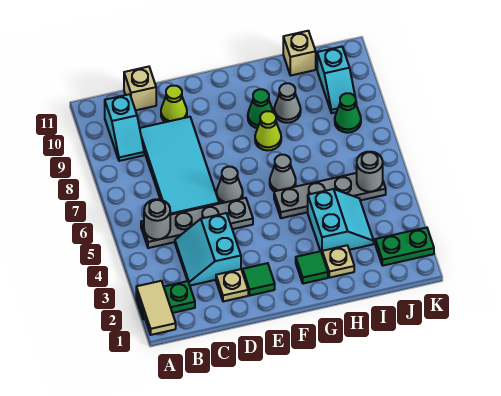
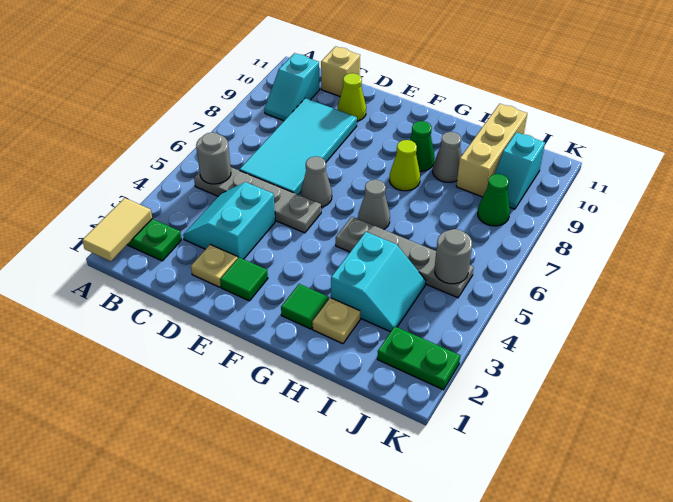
tan 1x1 brick [283,31,316,76] -> tan 1x3 brick [456,104,527,197]

